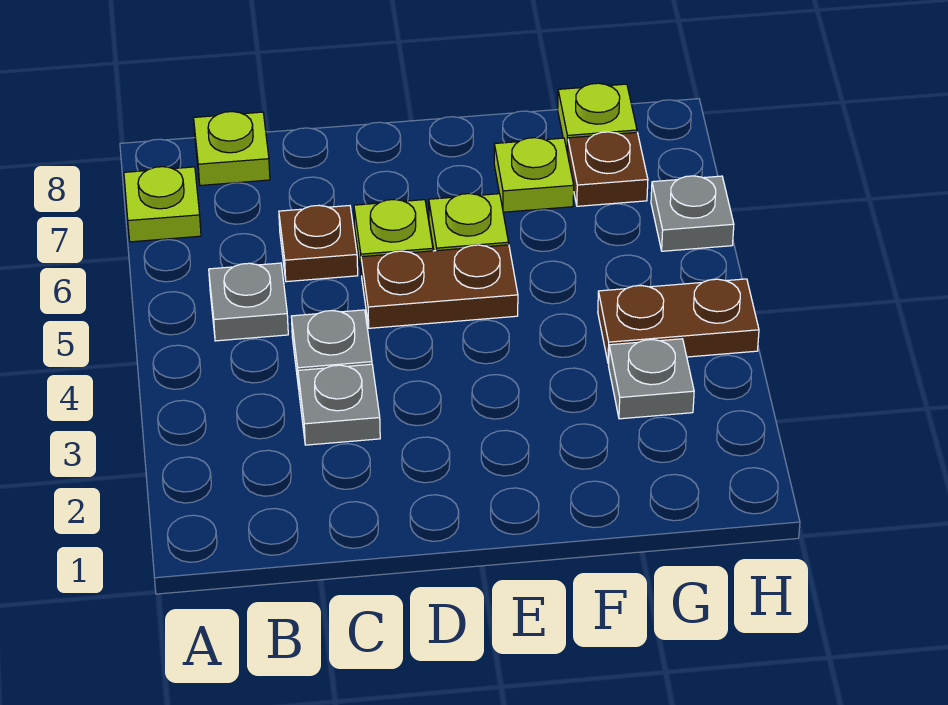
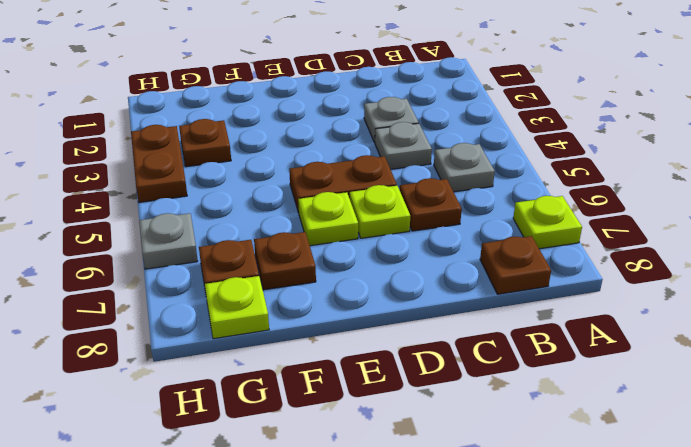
lime 1x1 plate [194,112,270,185] -> brown 1x1 plate [480,236,551,294]
lime 1x1 plate [494,138,574,212] -> brown 1x1 plate [254,232,316,290]
grey 1x1 plate [609,339,694,419] -> brown 1x1 plate [179,119,231,167]
brown 1x2 plate [598,279,759,364] -> brown 1x2 plate turned to [131,125,187,202]

